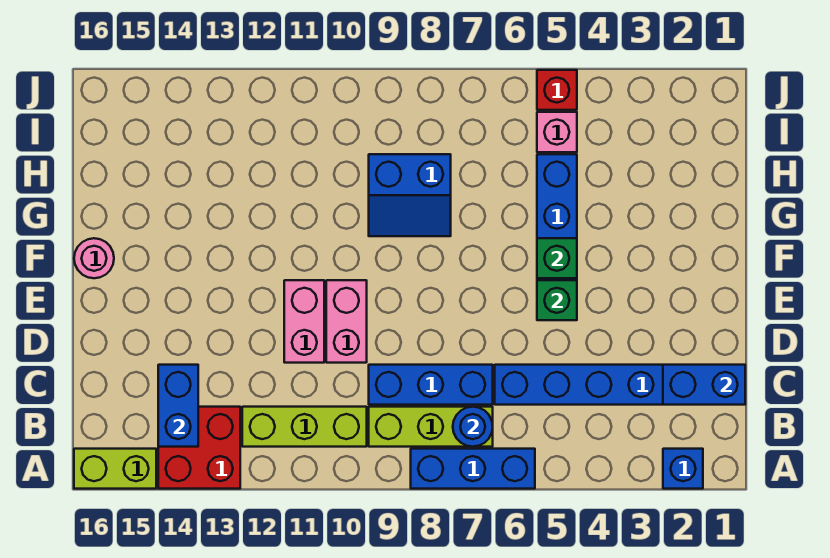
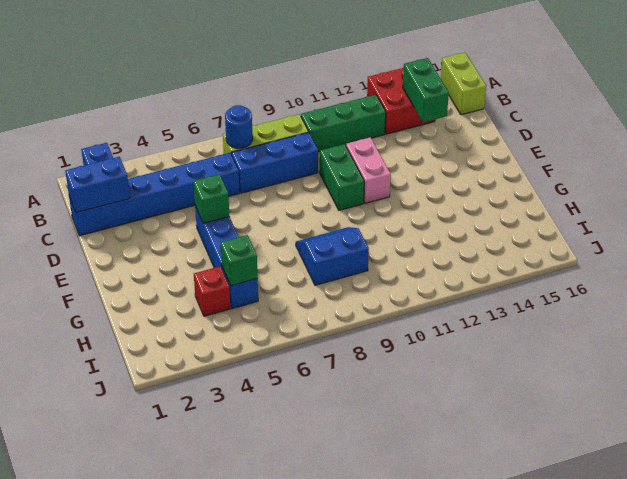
blue 1x3 brick [411,449,535,489] -> none
lime 1x2 brick [74,449,156,489] -> lime 1x2 brick turned to [441,52,486,115]
lime 1x3 brick [242,407,367,447] -> green 1x3 brick [301,95,386,152]
blue 1x2 brick [158,365,198,447] -> green 1x2 brick [403,58,449,122]
pink 1x2 brick [326,280,367,363] -> green 1x2 brick [320,144,364,210]
green 1x1 brick [537,238,577,278] -> green 1x1 brick moved to [221,235,258,286]
pink 1x1 round brick [74,238,114,278] -> none
pink 1x1 brick [537,112,577,152] -> none
red 1x1 brick [537,70,577,110] -> red 1x1 brick moved to [194,266,231,316]

